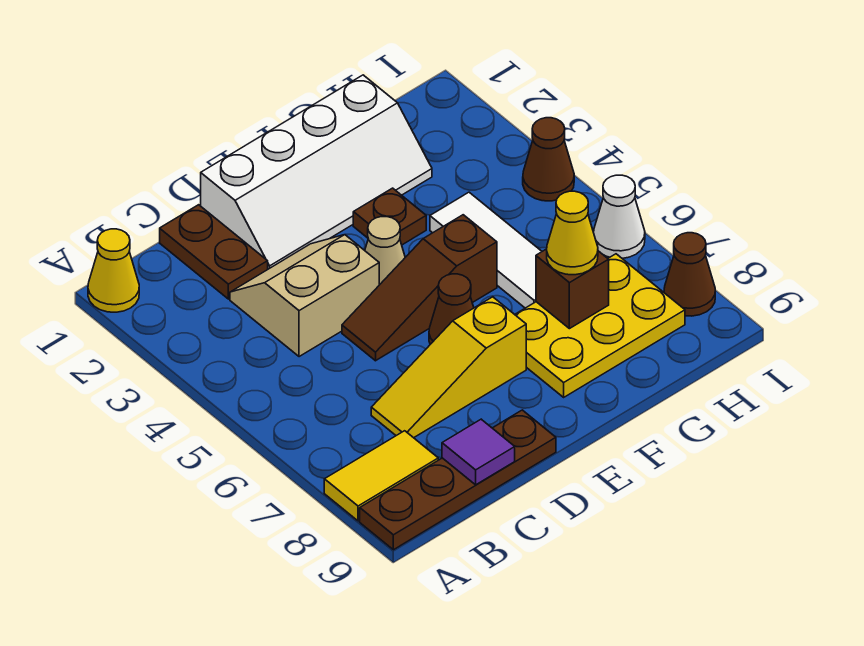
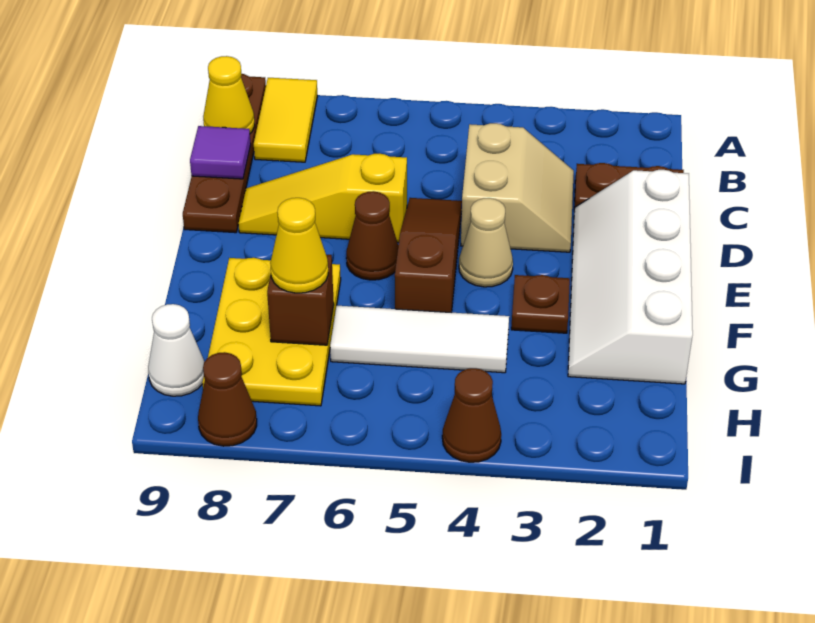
yellow 1x1 cone [88,229,139,312] -> yellow 1x1 cone moved to [203,56,255,133]
yellow 1x3 slope [371,297,526,438] -> yellow 1x3 slope turned to [238,154,407,242]
white 1x1 cone [594,175,645,258] -> white 1x1 cone moved to [148,304,205,396]

